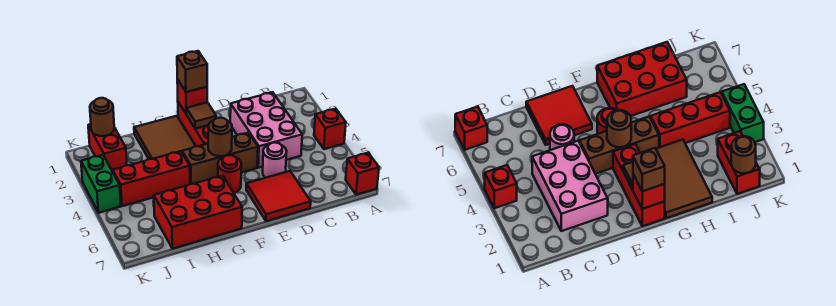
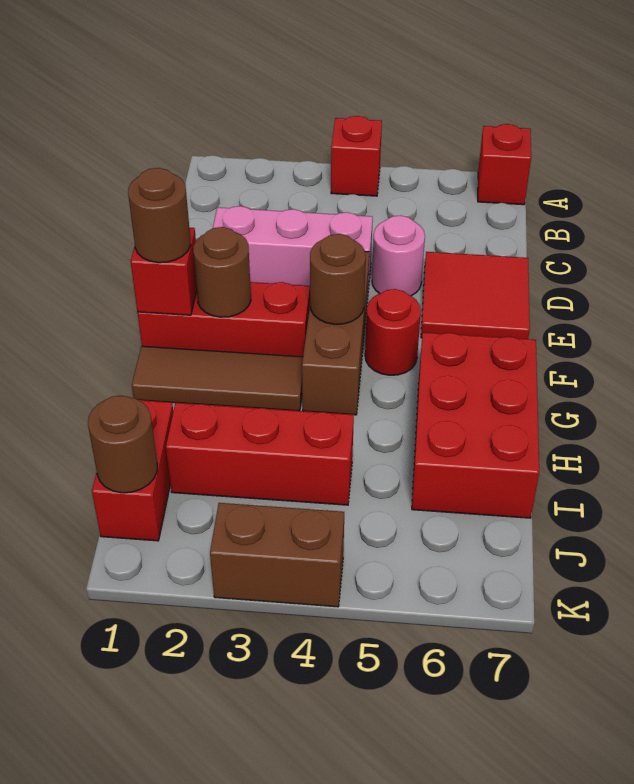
pink 2x3 brick [230,92,302,168] -> pink 1x3 brick [213,206,373,289]
brown 1x1 brick [177,51,207,92] -> brown 1x1 round brick [128,168,191,263]
brown 1x1 tile [186,102,216,129] -> brown 1x1 round brick [193,227,251,317]
brown 2x3 tile [134,116,195,159] -> brown 1x3 tile [132,346,303,411]
red 1x3 brick [113,151,190,206] -> red 1x3 brick turned to [166,403,354,505]
red 1x2 brick [88,124,127,172] -> red 1x2 brick turned to [92,400,173,541]
green 1x2 brick [81,155,121,213] -> brown 1x2 brick [210,503,344,607]

